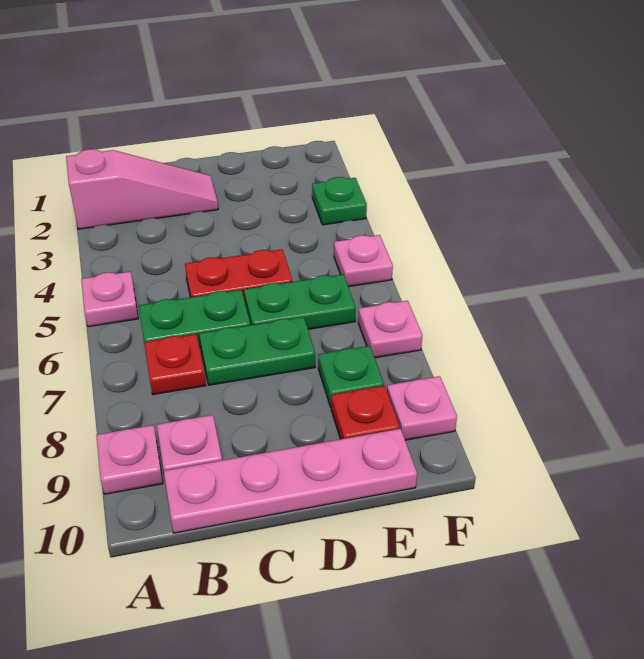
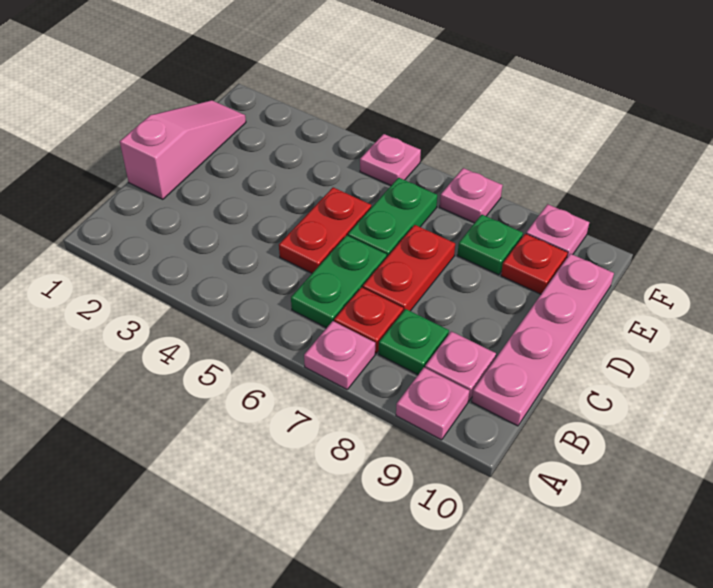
pink 1x3 slope [66,149,218,229] -> pink 1x3 slope moved to [120,100,246,199]
pink 1x1 plate [81,272,138,327] -> pink 1x1 plate moved to [304,321,375,389]
green 1x2 plate [199,317,315,385] -> red 1x2 plate [363,225,455,311]
green 1x1 plate [312,177,367,225] -> green 1x1 plate moved to [379,309,449,375]

